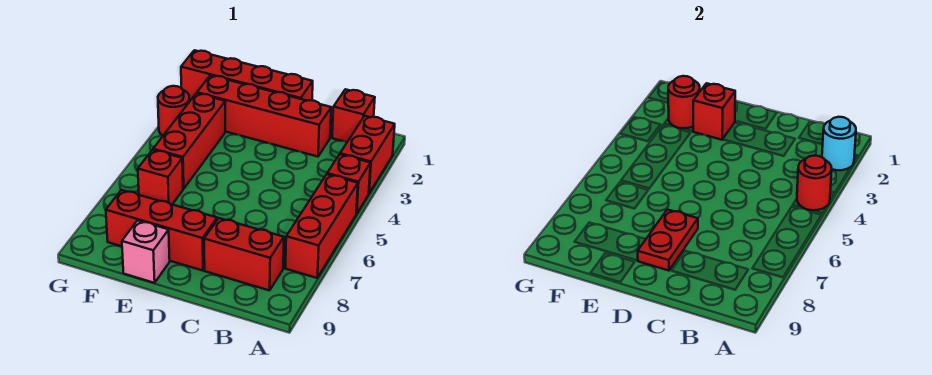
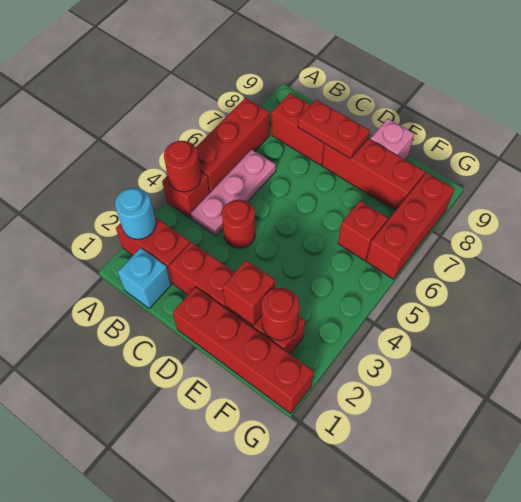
red 1x2 brick [340,116,395,193] -> red 1x2 brick turned to [116,217,190,283]
red 1x1 brick [332,89,375,142] -> cyan 1x1 brick [118,248,171,309]
none -> pink 1x3 plate [191,150,276,236]
red 1x2 plate [638,210,698,271] -> red 1x2 plate turned to [298,100,370,159]
red 1x3 brick [153,93,225,189] -> red 1x3 brick moved to [366,172,454,279]
red 1x1 round brick [158,86,190,136] -> red 1x1 round brick moved to [222,200,256,248]

